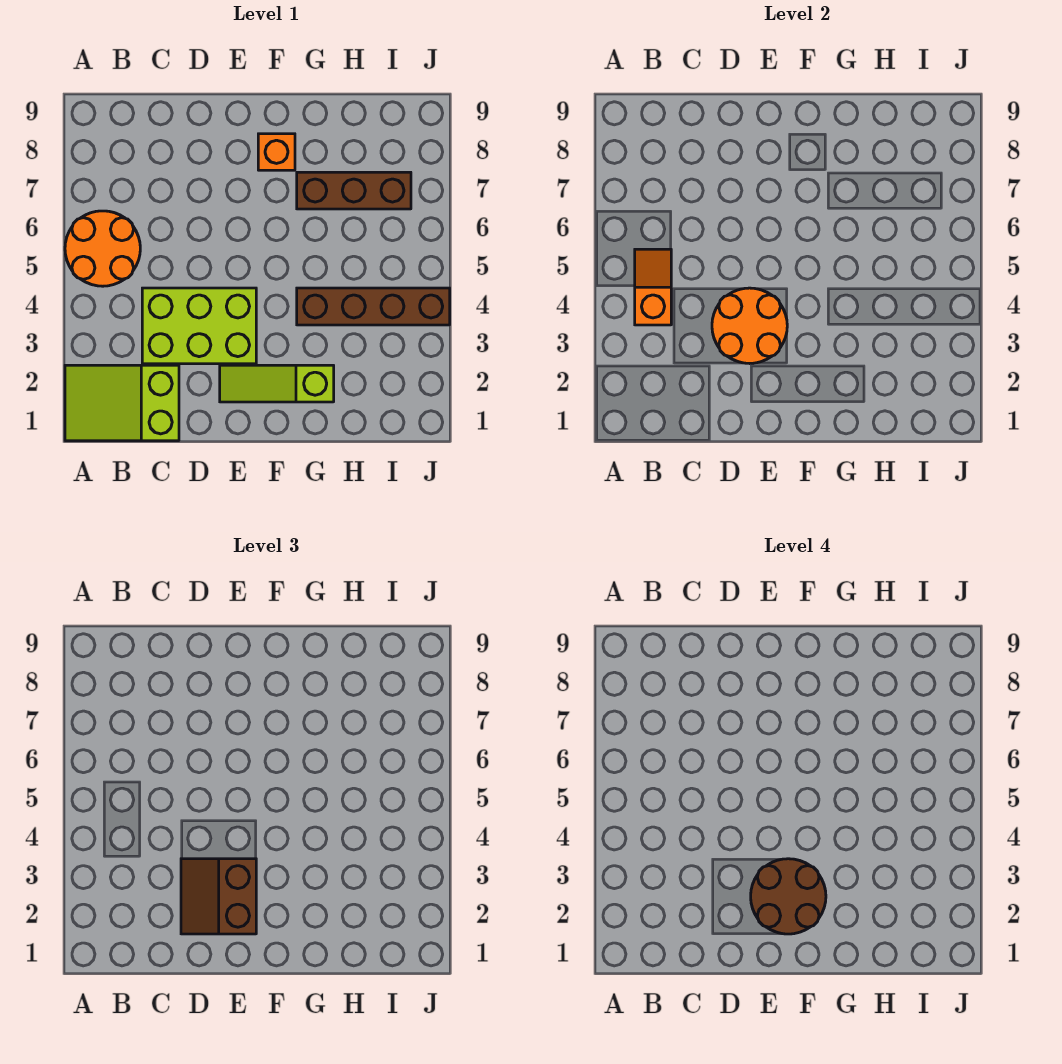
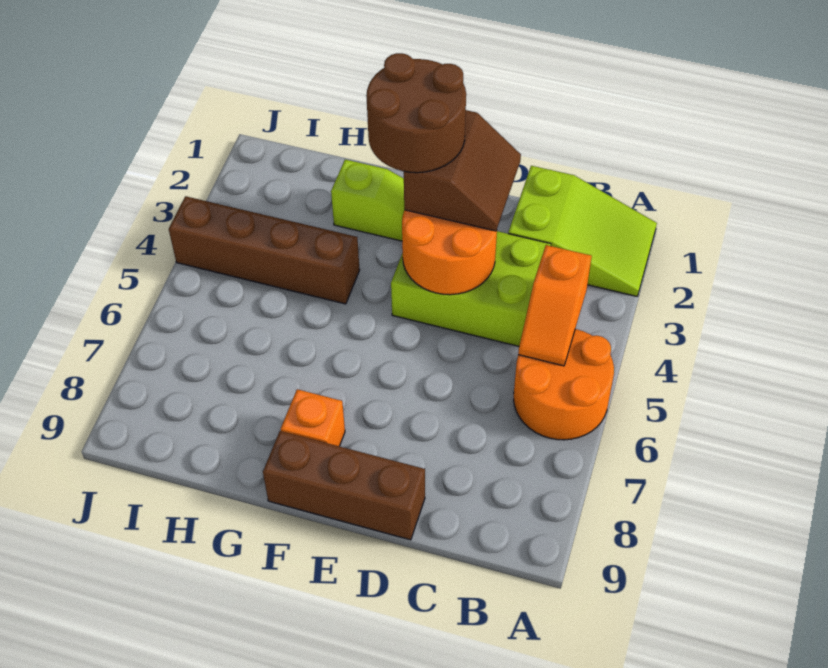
brown 1x3 brick [297,172,411,209] -> brown 1x3 brick moved to [263,431,425,540]

